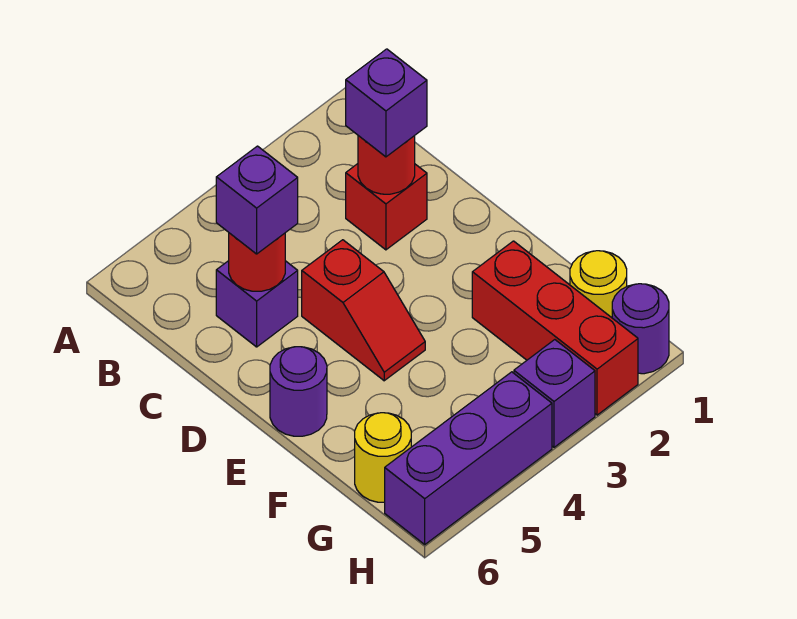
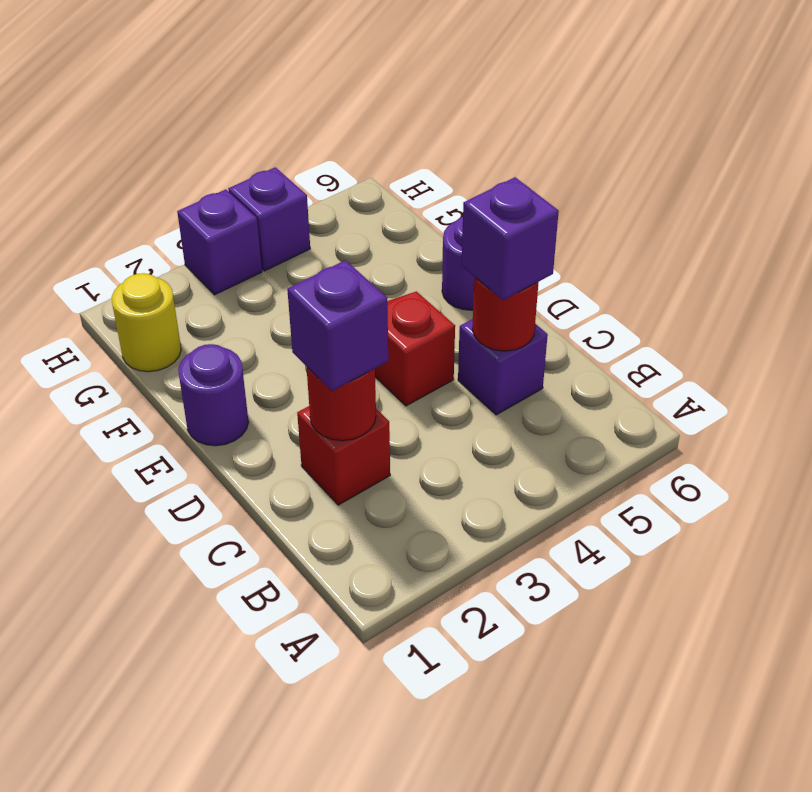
red 1x3 brick [472,241,638,415] -> none
yellow 1x1 round brick [355,413,411,502] -> none
purple 1x1 round brick [612,284,669,374] -> purple 1x1 round brick moved to [178,344,249,446]
purple 1x3 brick [385,372,552,544] -> purple 1x1 brick [228,167,310,271]

